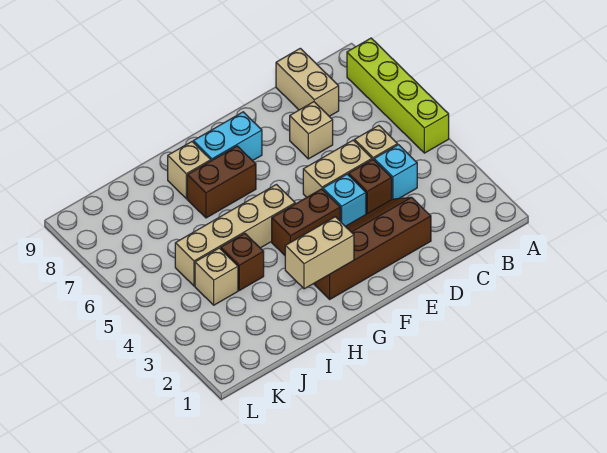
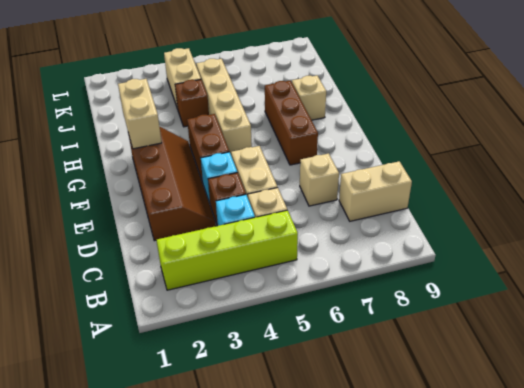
lime 1x4 brick [347,38,449,153] -> lime 1x4 brick moved to [156,210,298,290]
cyan 1x2 brick [193,112,262,161] -> none
brown 1x2 brick [187,146,256,218] -> brown 1x3 brick [265,80,318,165]
tan 1x1 brick [195,248,238,305] -> tan 1x2 brick [164,48,201,109]

